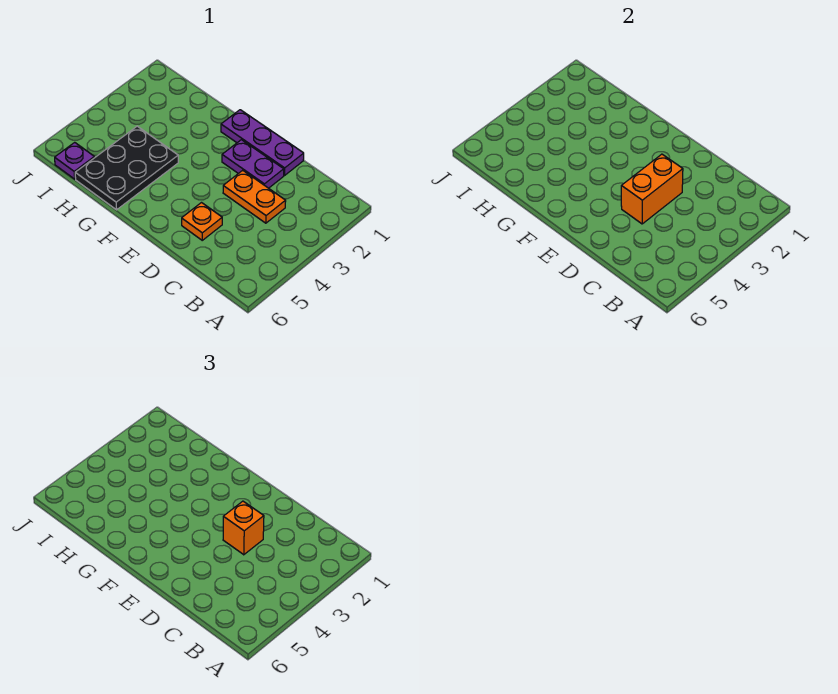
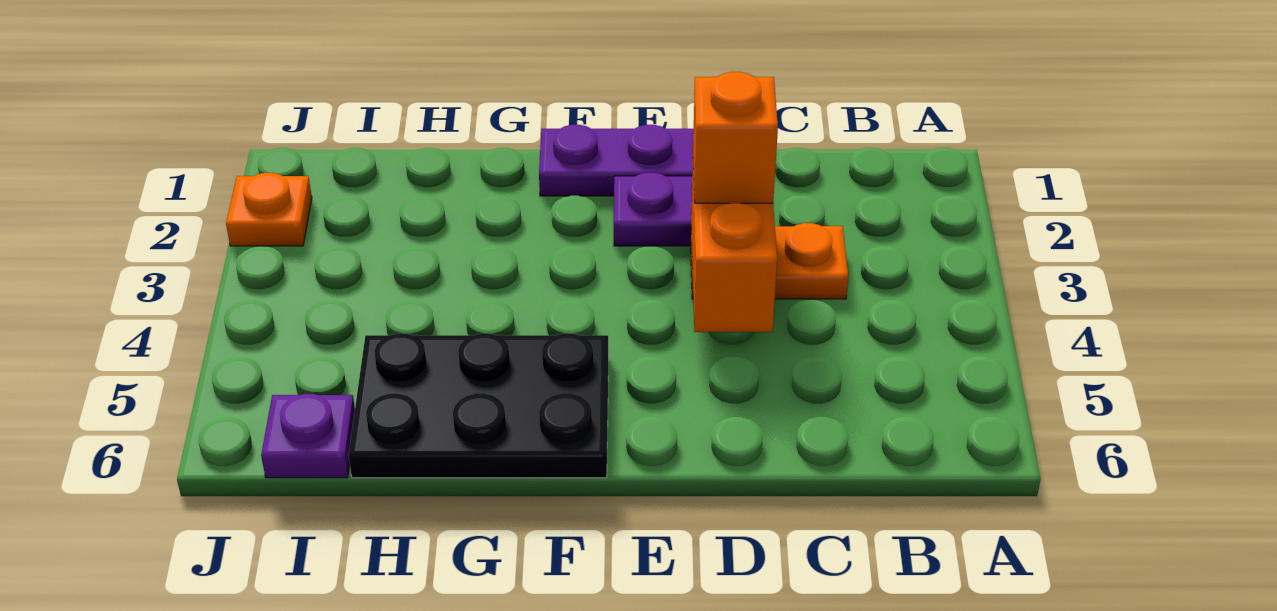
orange 1x1 plate [182,203,222,240] -> orange 1x1 plate moved to [226,173,312,246]
black 2x3 plate [75,126,178,210] -> black 2x3 plate turned to [349,333,609,478]

